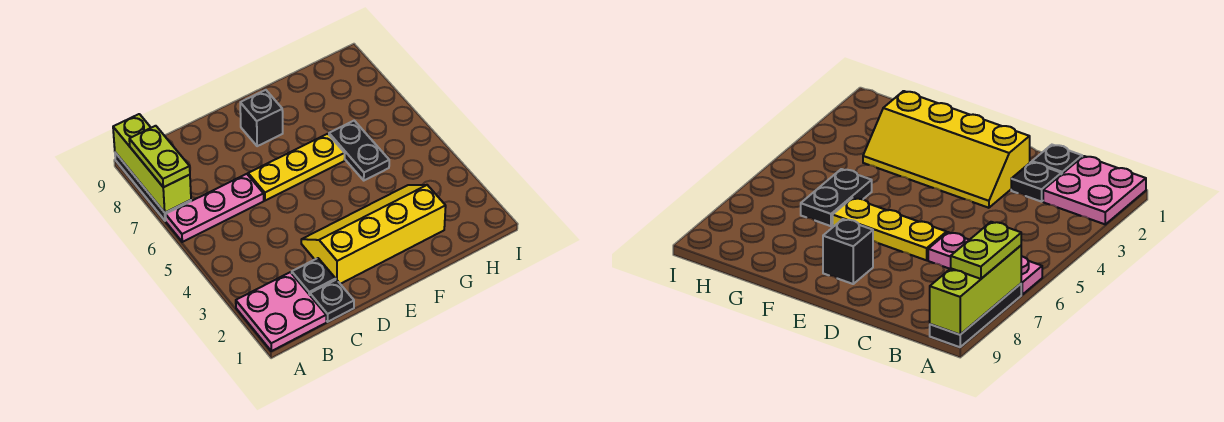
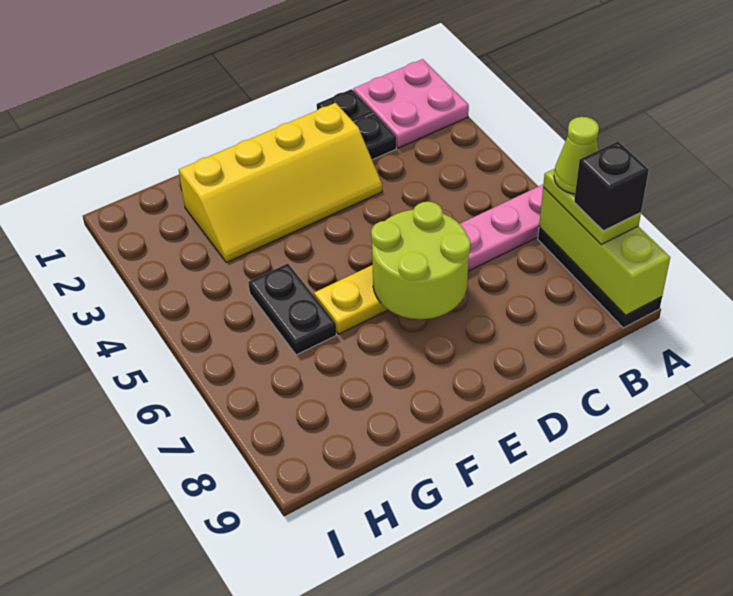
none -> lime 1x1 cone [554,117,599,194]
none -> lime 2x2 round brick [371,202,470,319]
black 1x1 brick [240,90,283,146] -> black 1x1 brick moved to [574,141,649,231]

